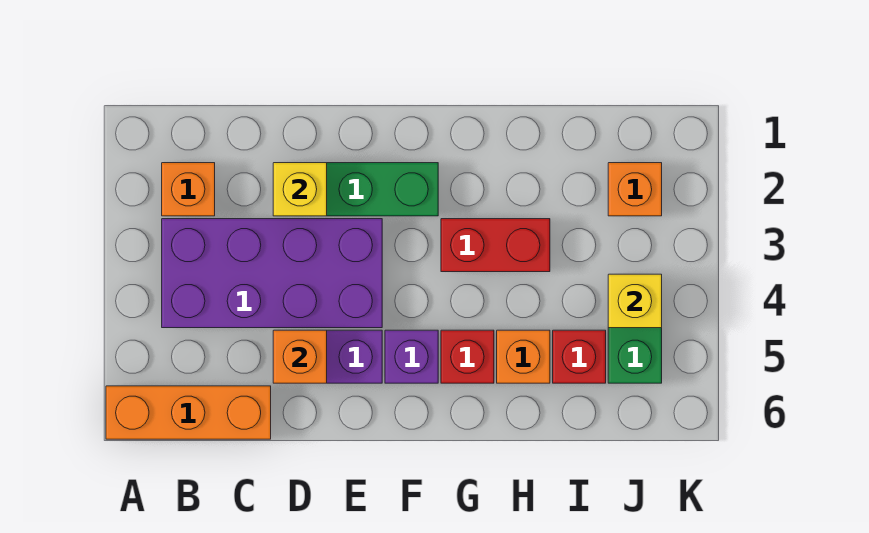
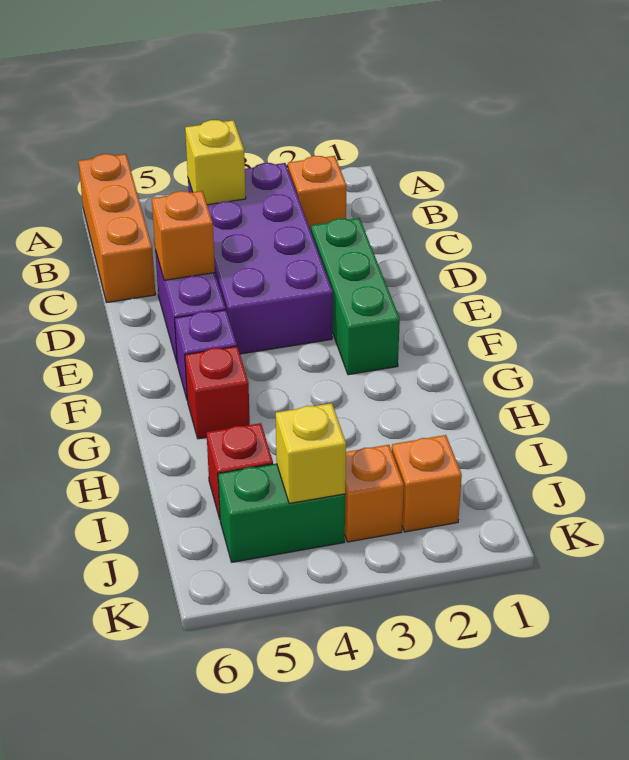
yellow 1x1 brick [273,163,327,216] -> yellow 1x1 brick moved to [185,120,246,205]
red 1x2 brick [441,219,550,272] -> none
orange 1x1 brick [497,330,550,383] -> orange 1x1 brick moved to [345,445,404,542]

